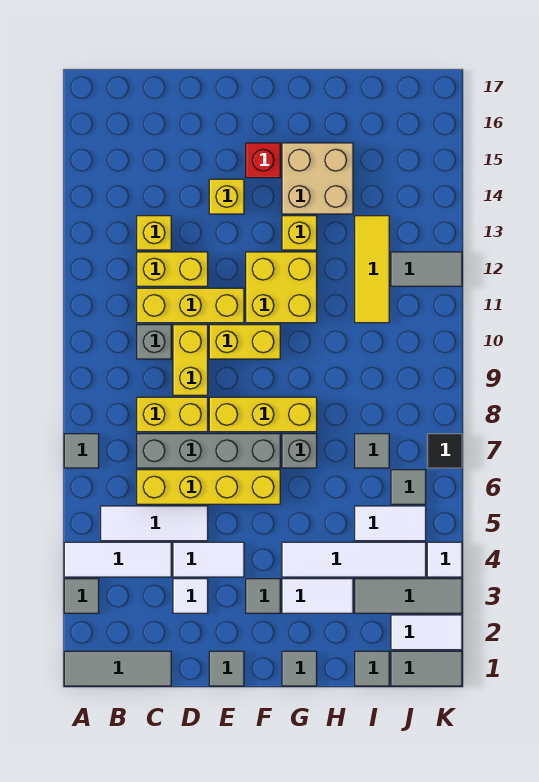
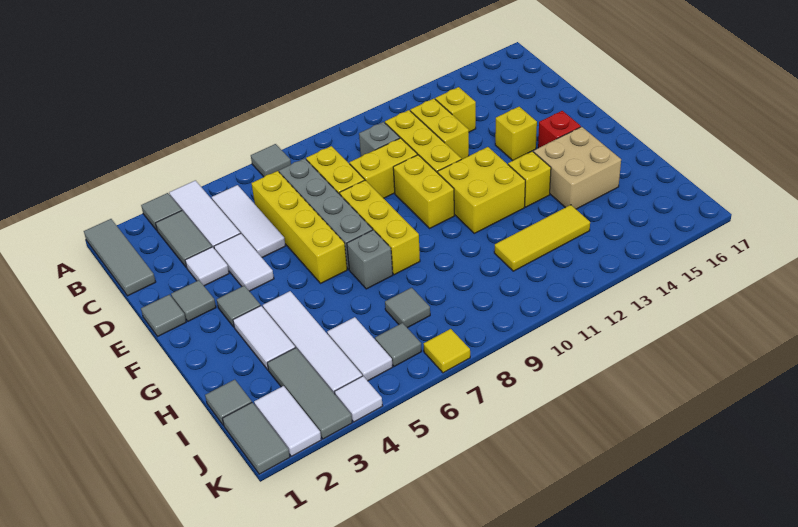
grey 1x1 tile [282,651,317,686] -> grey 1x1 tile moved to [171,280,216,321]
grey 1x2 tile [391,252,462,286] -> grey 1x2 tile moved to [156,211,212,268]
black 1x1 tile [427,434,462,468] -> yellow 1x1 tile [424,329,470,373]

